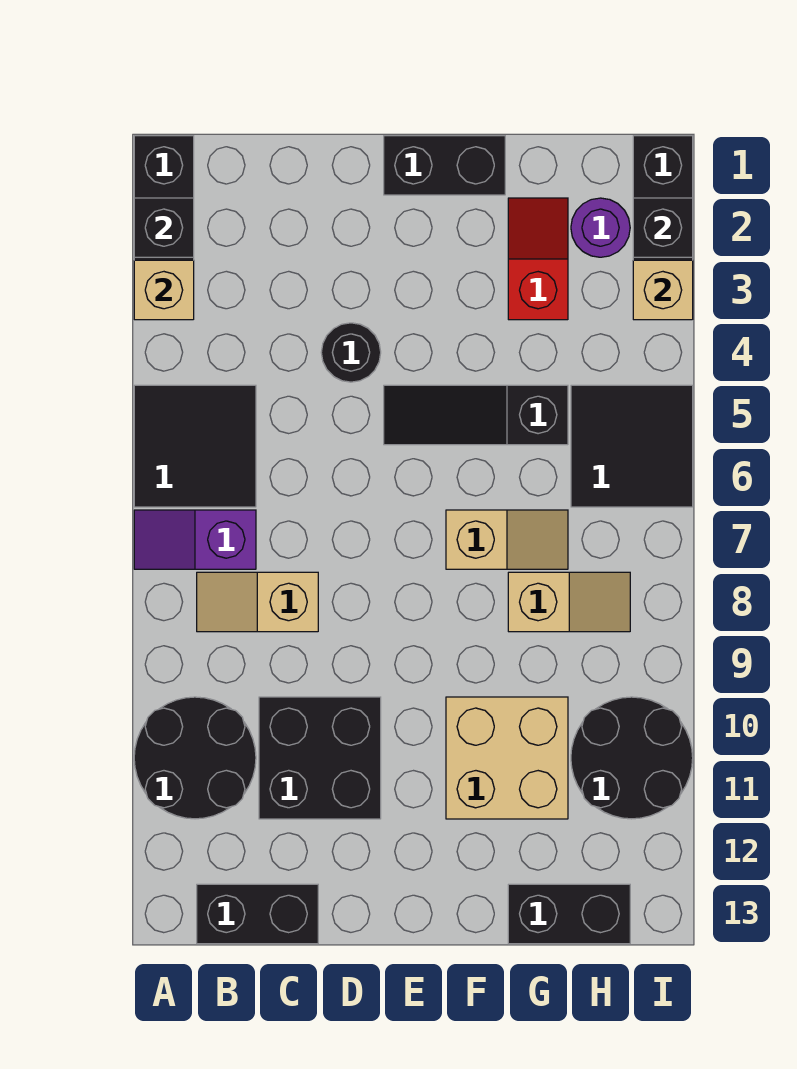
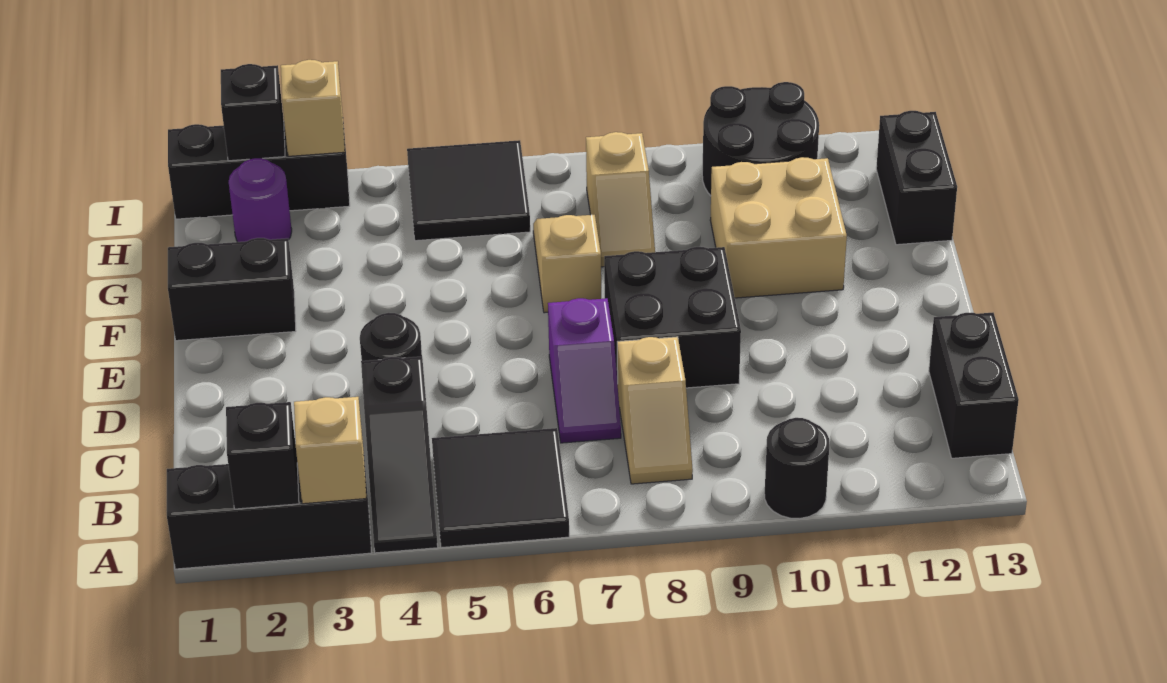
purple 1x2 slope [134,510,256,569] -> purple 1x2 slope moved to [548,298,621,443]
black 2x2 round brick [134,697,256,819] -> black 1x1 round brick [765,418,829,519]
black 2x2 brick [259,697,381,819] -> black 2x2 brick moved to [604,247,741,388]
black 1x2 brick [384,136,505,195] -> black 1x2 brick turned to [168,238,296,341]
black 1x3 slope [384,385,568,445] -> black 1x3 slope moved to [361,356,438,553]
red 1x2 slope [508,198,568,320] -> none
tan 1x2 slope [508,572,630,632] -> tan 1x2 slope turned to [586,132,655,267]

